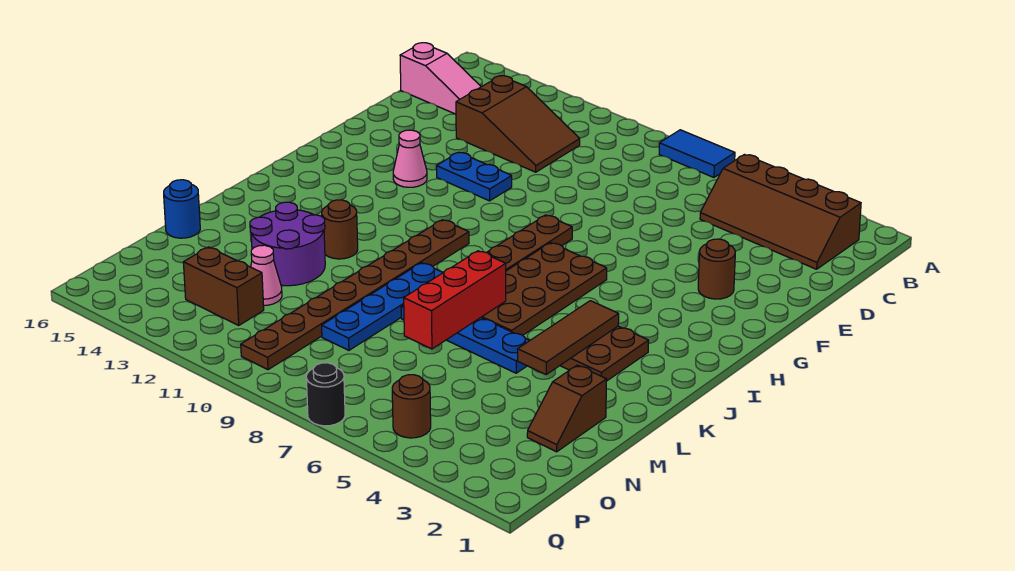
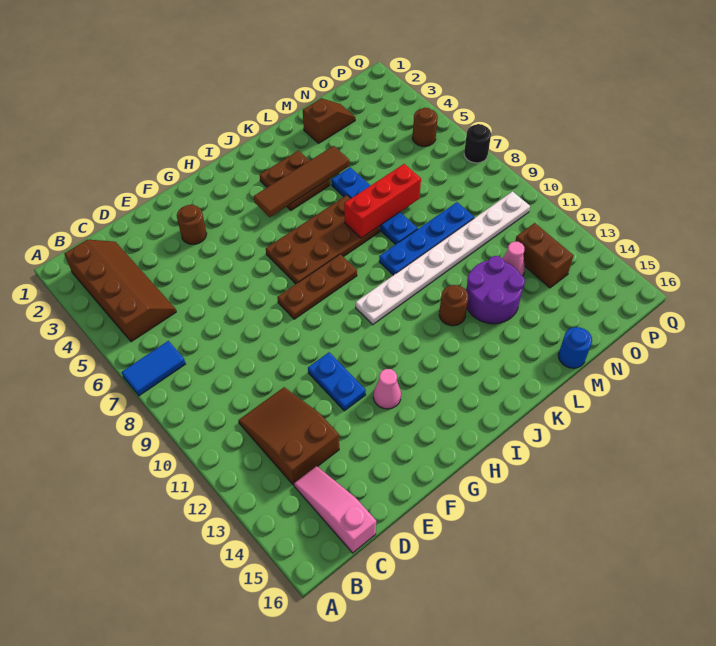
blue 1x2 tile [659,130,735,177] -> blue 1x2 tile turned to [122,341,185,396]
brown 1x8 plate [241,220,469,370] -> white 1x8 plate [356,191,530,325]
brown 1x3 tile [518,301,619,374] -> brown 1x4 tile [254,146,349,217]

